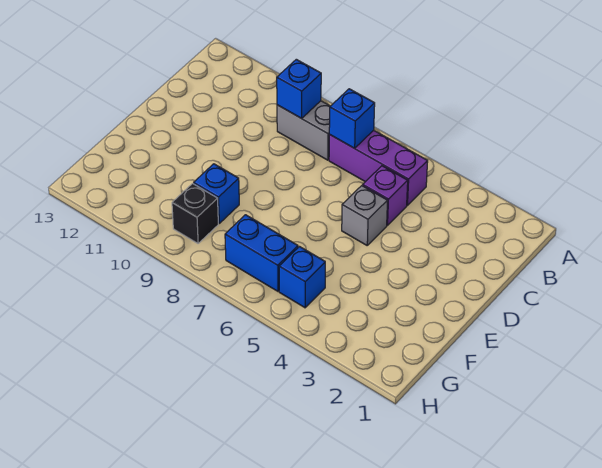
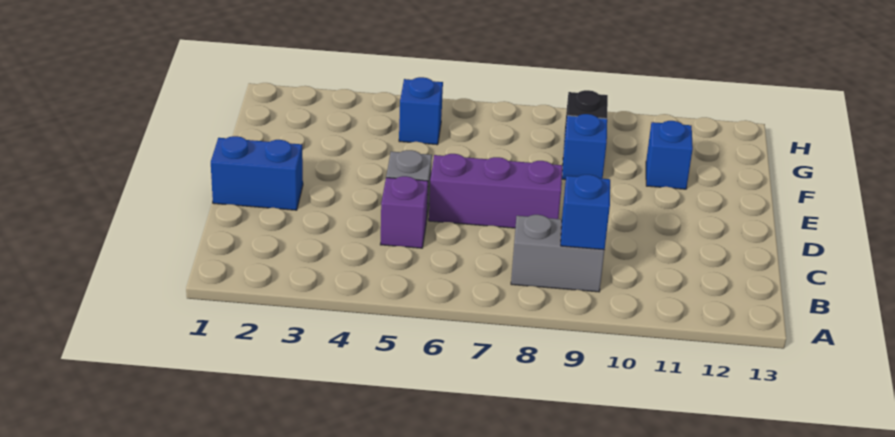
purple 1x3 brick [329,130,428,206] -> purple 1x3 brick moved to [429,154,563,228]
blue 1x1 brick [329,89,375,148] -> blue 1x1 brick moved to [646,121,693,189]
blue 1x2 brick [225,215,298,291] -> blue 1x2 brick moved to [211,136,303,210]

